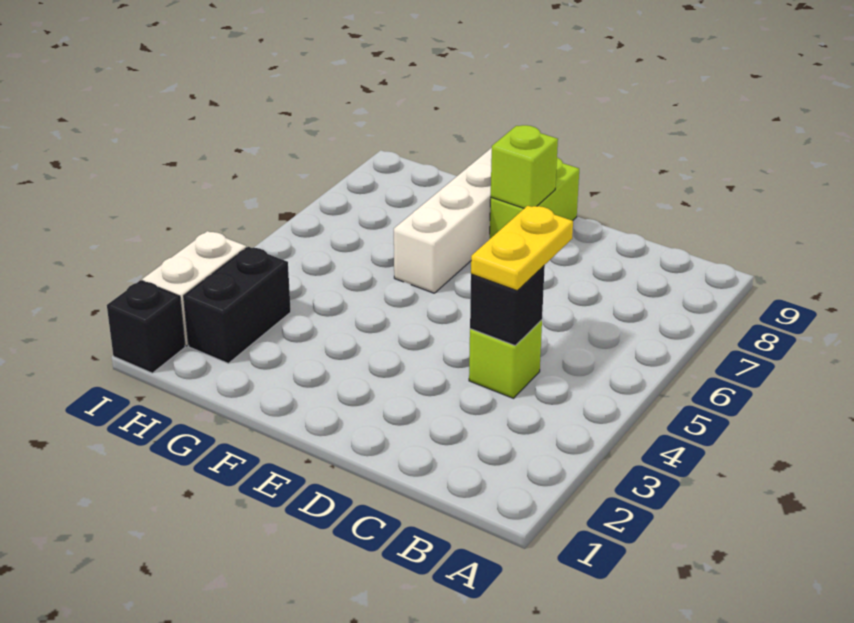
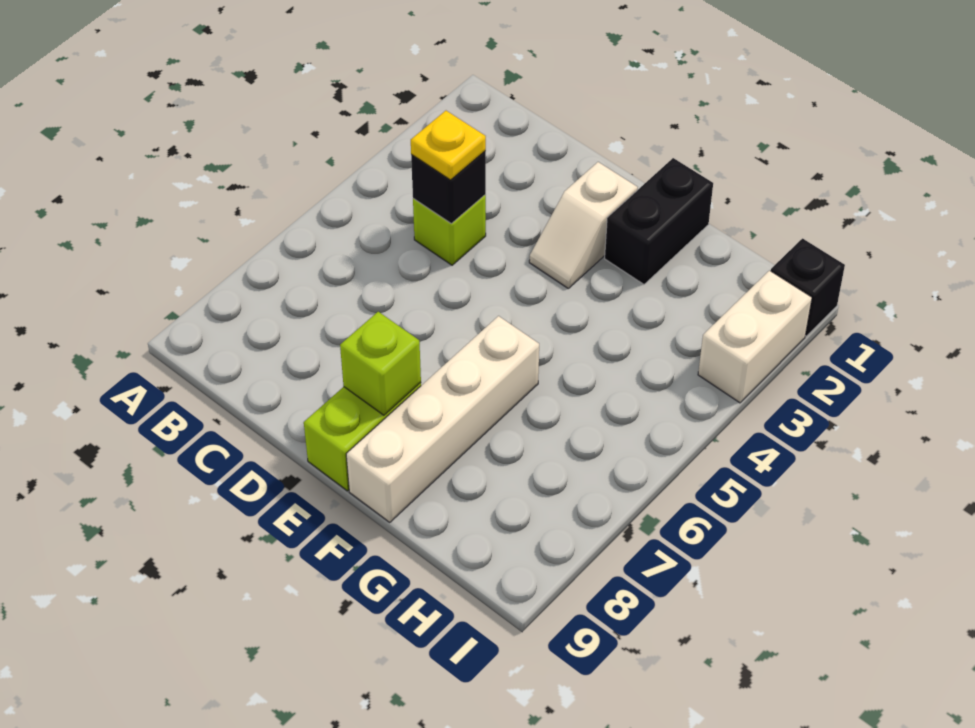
yellow 1x2 plate [471,206,573,290] -> yellow 1x1 plate [411,111,486,180]
none -> white 1x2 slope [529,162,638,288]
black 1x2 brick [184,247,291,363] -> black 1x2 brick moved to [605,158,713,284]

